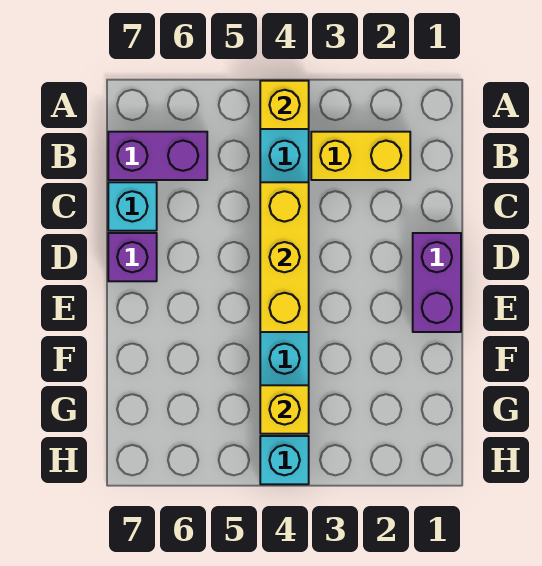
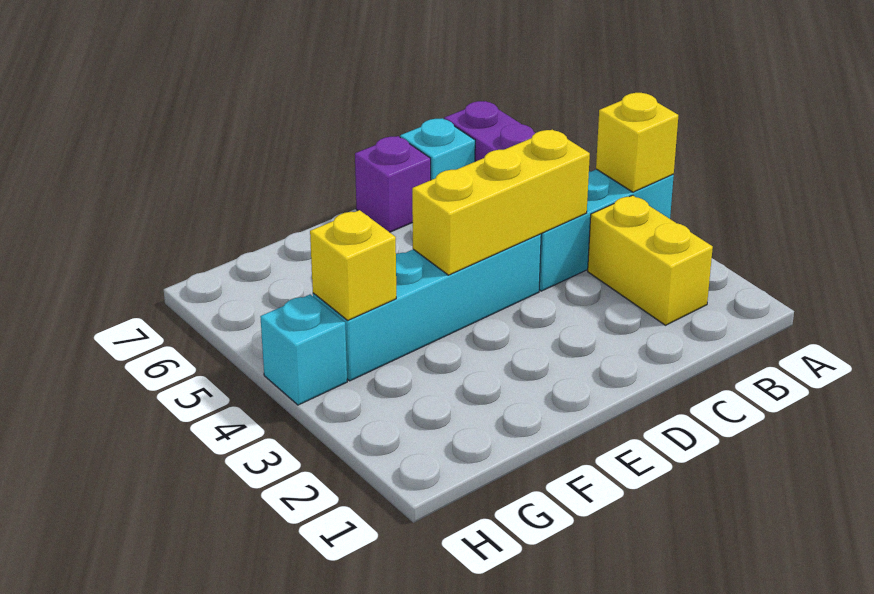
purple 1x2 brick [413,233,461,332] -> none

